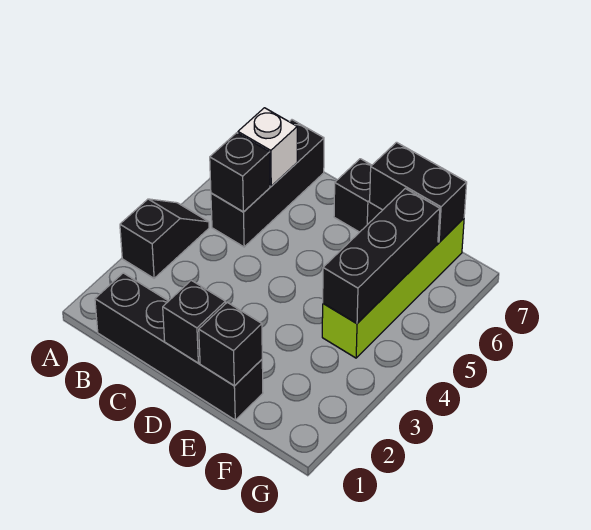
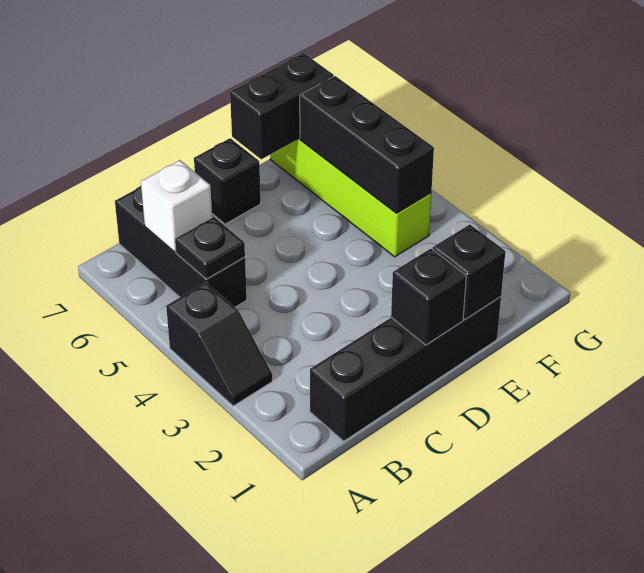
black 1x2 slope [120,199,209,278] -> black 1x2 slope turned to [166,283,272,406]
black 1x1 brick [210,133,270,212] -> black 1x1 plate [175,217,245,279]

